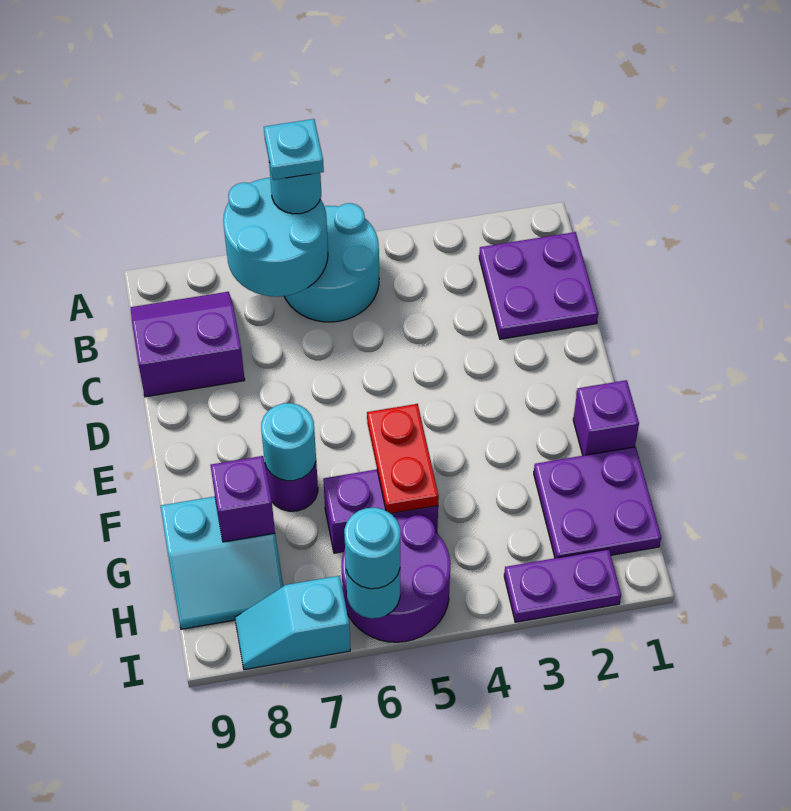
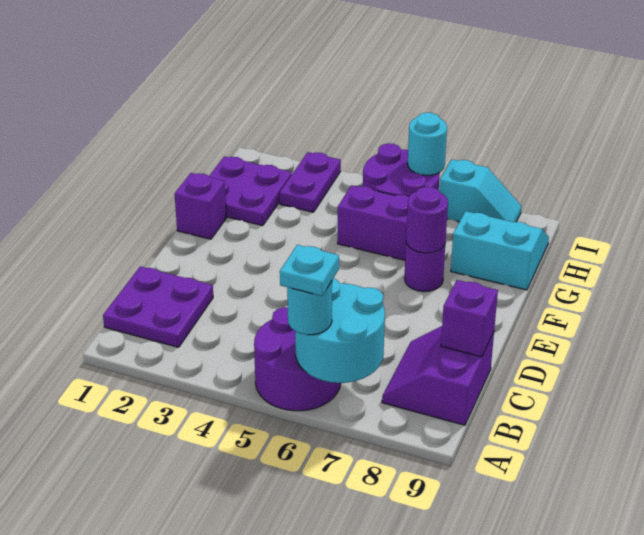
cyan 2x2 round brick [284,203,379,322] -> purple 2x2 round brick [254,307,341,411]
purple 2x2 slope [131,292,245,397] -> purple 2x2 slope turned to [382,326,494,425]
red 1x2 plate [367,404,439,514] -> none
cyan 1x1 round brick [261,403,316,481] -> purple 1x1 round brick [406,187,448,253]
purple 1x1 brick [210,456,275,542] -> purple 1x1 brick moved to [441,280,498,357]
purple 1x2 plate [504,549,621,622] -> purple 1x2 plate turned to [279,152,341,212]
cyan 1x1 round brick [344,508,400,589] -> none

